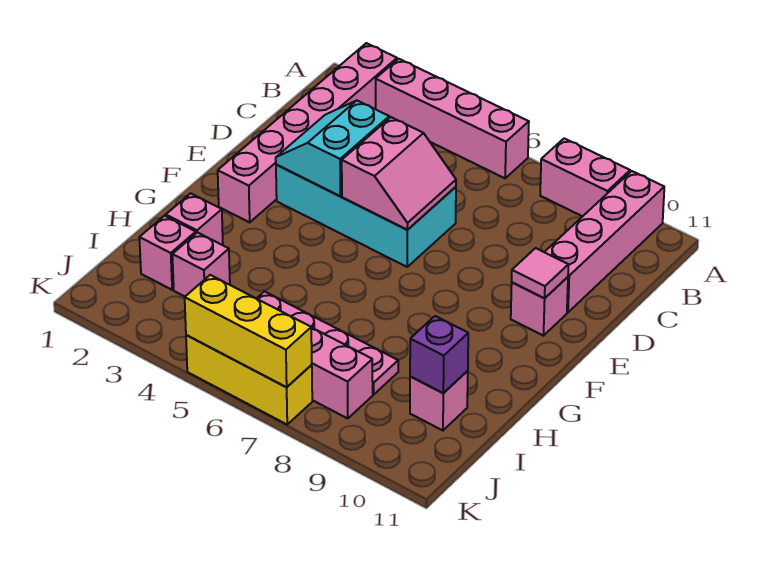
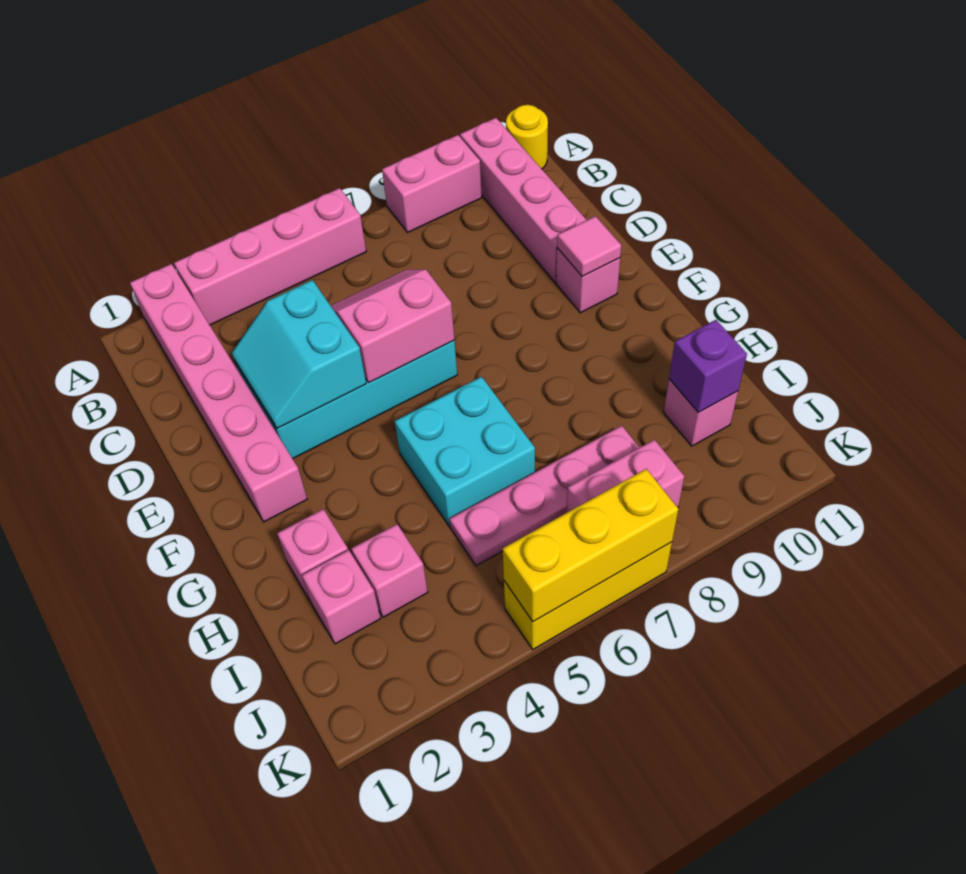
none -> yellow 1x1 round brick [506,105,548,169]
pink 2x2 slope [342,117,456,230] -> pink 2x2 slope turned to [331,270,454,382]
none -> cyan 2x2 brick [395,377,535,526]

